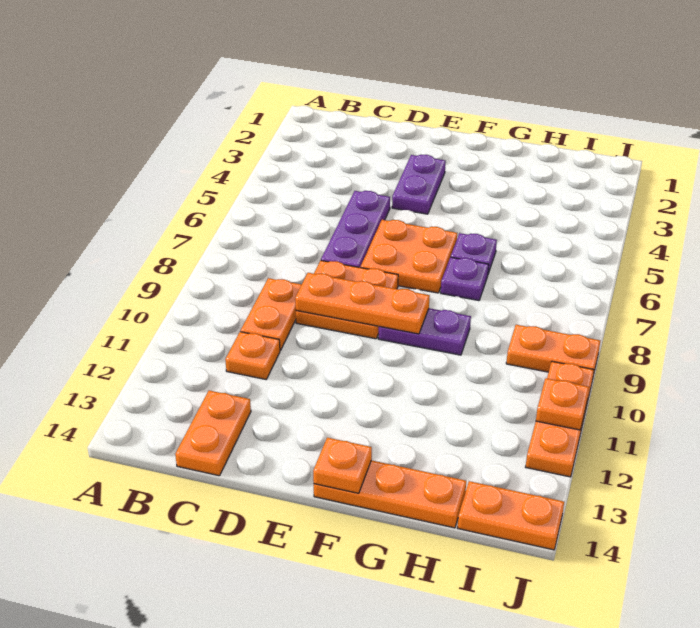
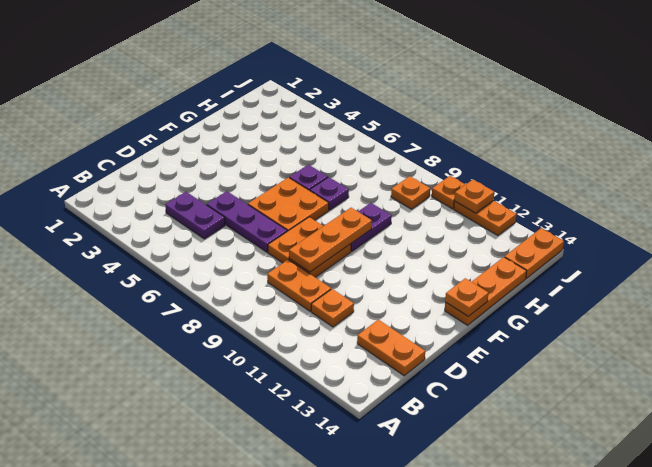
purple 1x2 plate [392,155,446,214] -> purple 1x2 plate moved to [165,192,225,239]
orange 1x2 plate [506,325,600,375] -> orange 1x1 plate [391,176,430,209]

